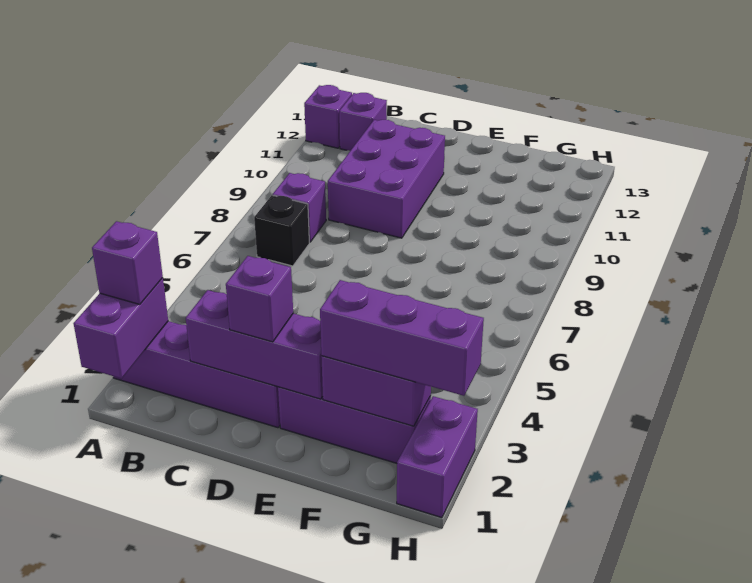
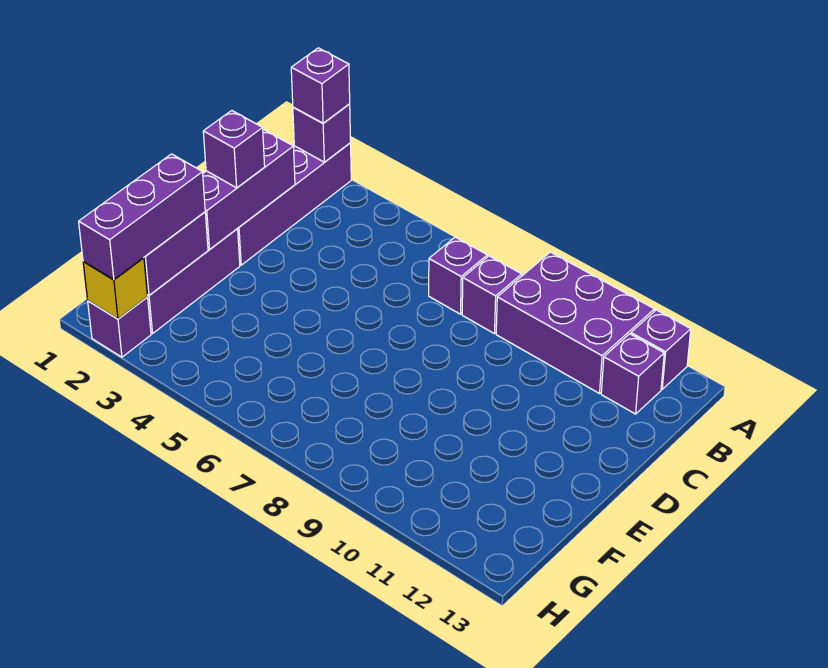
purple 1x2 brick [74,278,168,379] -> purple 1x1 brick [293,104,351,162]
black 1x1 brick [254,195,309,266] -> purple 1x1 brick [429,237,487,314]
purple 2x3 brick [328,120,445,238] -> purple 2x3 brick moved to [496,252,654,393]
purple 1x2 brick [397,396,478,518] -> purple 1x1 brick [88,297,151,357]
none -> yellow 1x1 brick [83,258,148,319]

